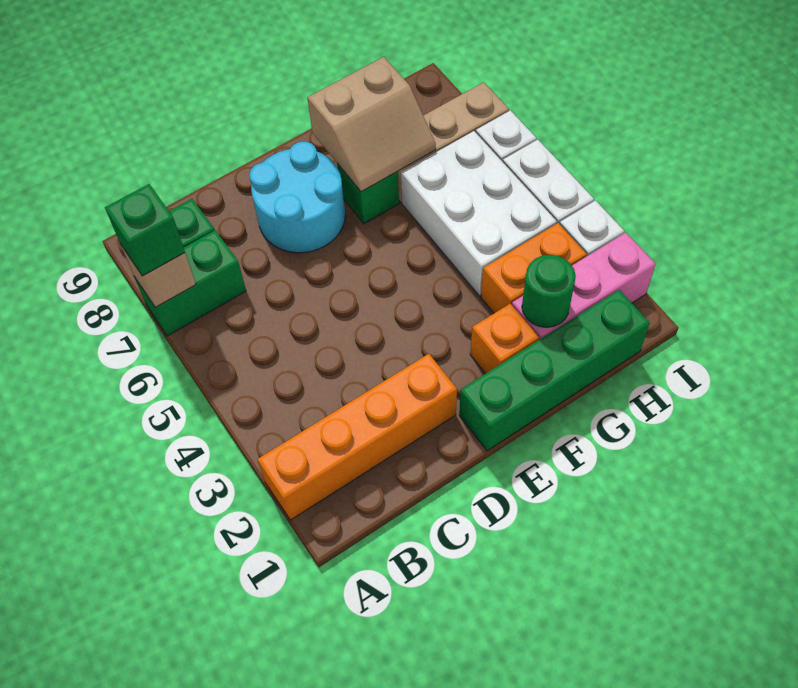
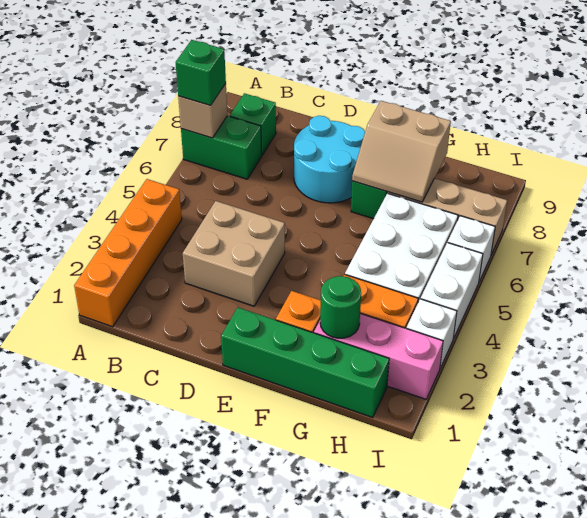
orange 1x4 brick [258,354,457,520] -> orange 1x4 brick turned to [74,179,182,327]
none -> tan 2x2 brick [183,201,285,306]

